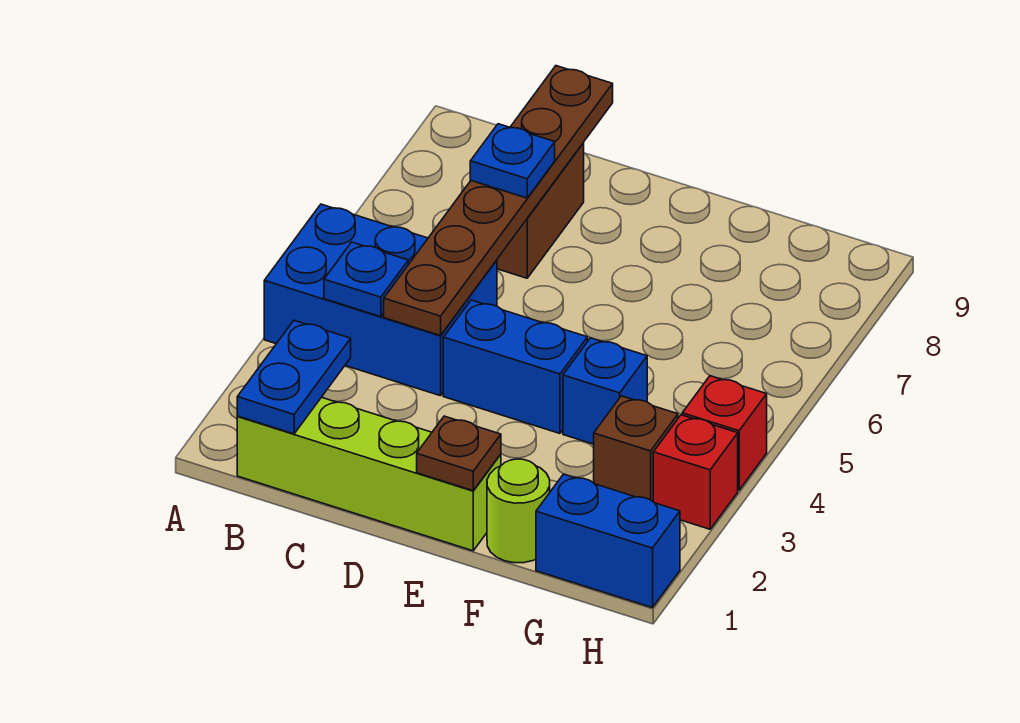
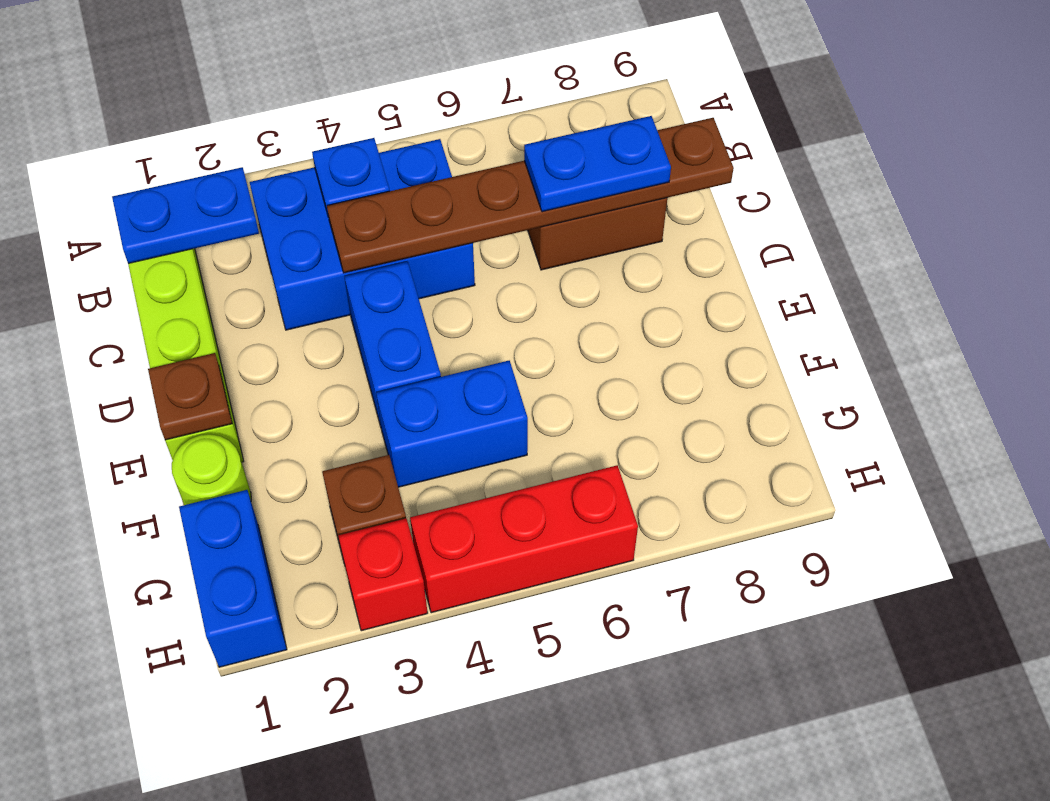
blue 2x3 brick [264,204,497,396] -> blue 2x3 brick turned to [250,139,475,330]
blue 1x1 plate [470,124,555,198] -> blue 1x2 plate [524,116,671,212]
blue 1x1 brick [563,338,647,444] -> blue 1x2 brick [376,361,528,487]
red 1x1 brick [682,376,767,490] -> red 1x3 brick [410,465,638,613]

